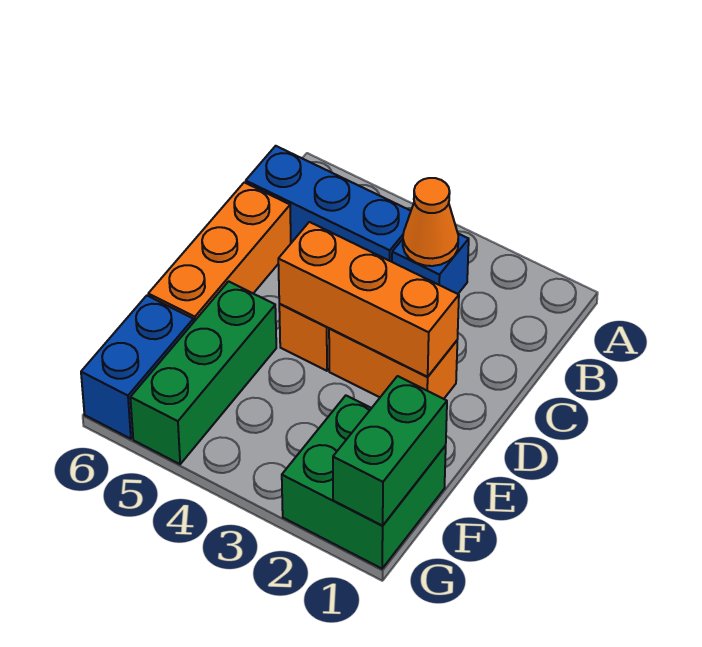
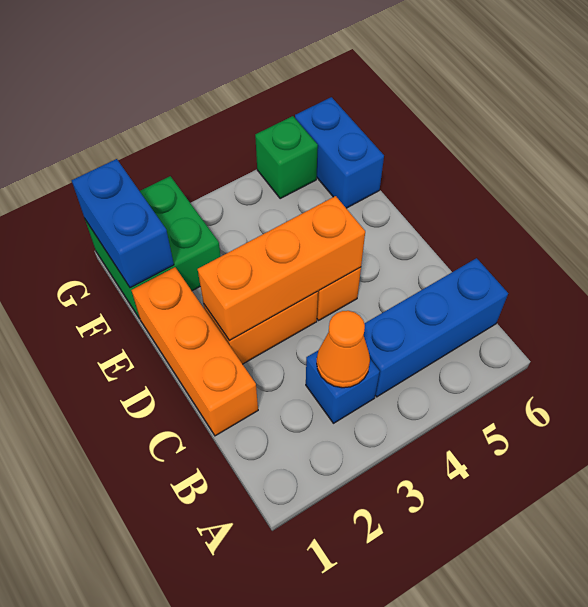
orange 1x3 brick [148,182,291,321] -> orange 1x3 brick moved to [131,267,258,436]
green 1x3 brick [130,281,276,464] -> green 1x1 brick [255,116,318,198]
green 1x2 brick [333,376,447,526] -> blue 1x2 brick [72,159,174,288]

